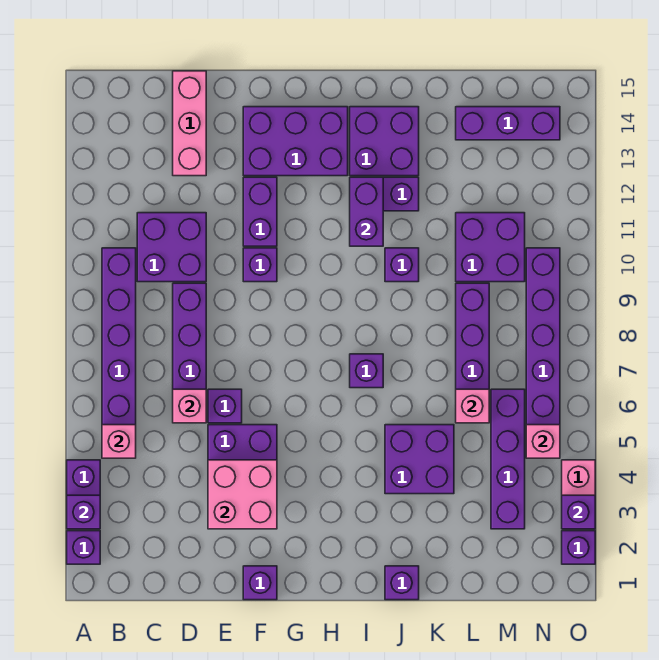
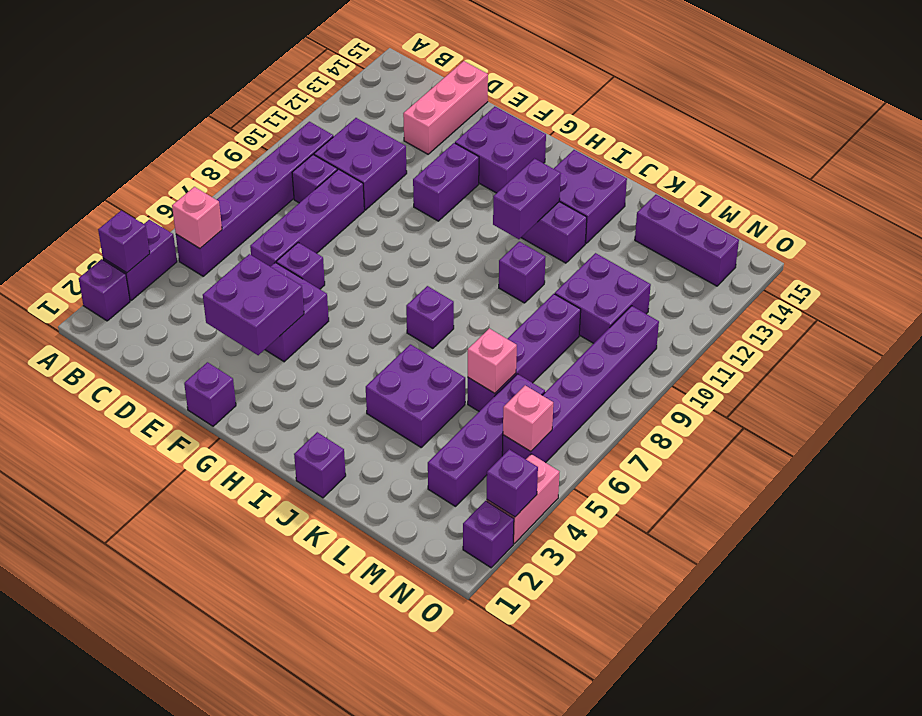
pink 1x1 brick [173,389,206,423] -> none
pink 2x2 brick [208,460,277,529] -> purple 2x2 brick [203,254,304,355]
purple 1x1 brick [243,248,277,282] -> purple 1x1 brick moved to [292,155,337,203]
purple 2x3 brick [243,107,348,176] -> purple 2x2 brick [455,107,546,193]

